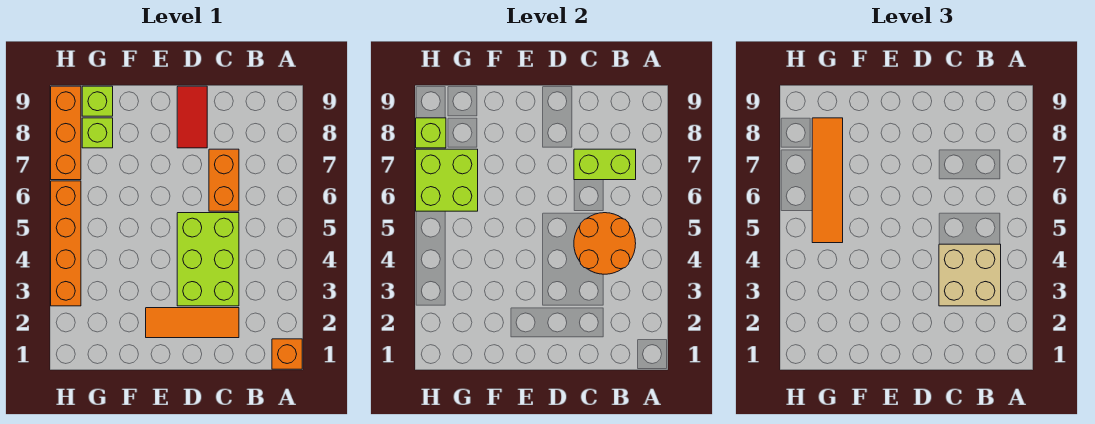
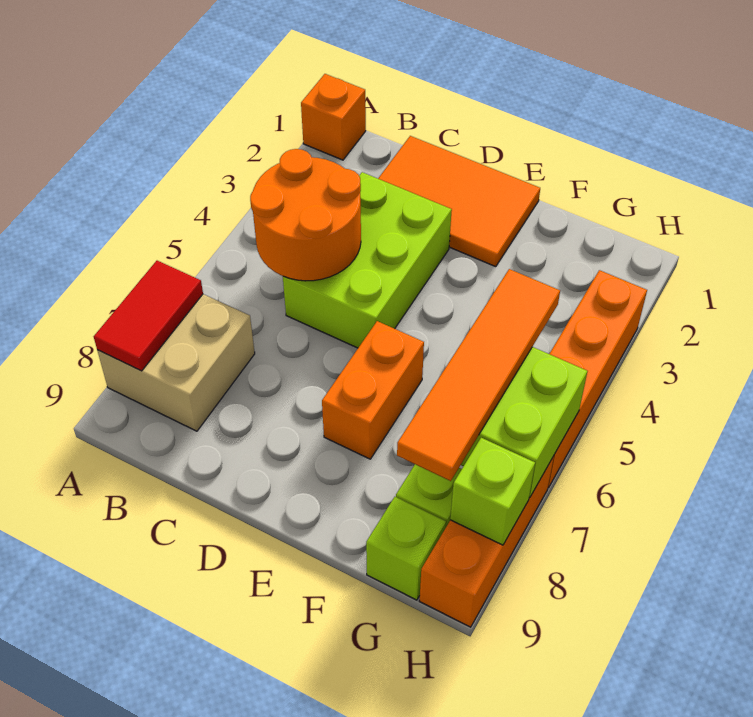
tan 2x2 brick [939,244,1001,306] -> tan 2x2 brick moved to [97,294,255,431]
lime 1x2 brick [574,149,636,180] -> none
orange 1x3 tile [146,308,239,338] -> orange 2x3 tile [378,136,540,267]
orange 1x2 brick [209,149,239,211] -> orange 1x2 brick moved to [322,321,424,459]
red 1x2 tile [177,86,207,148] -> red 1x2 tile moved to [94,261,203,371]

